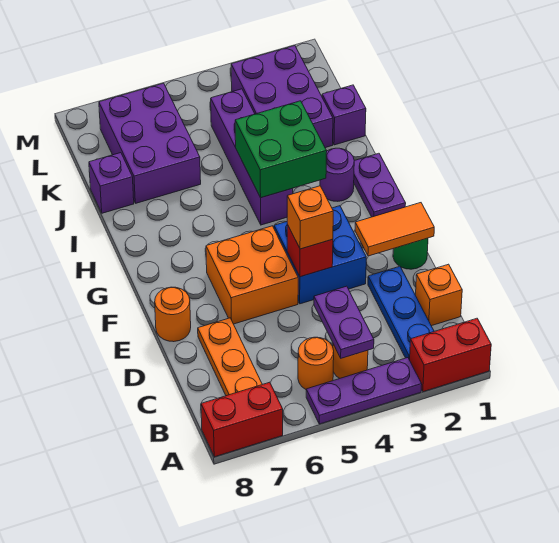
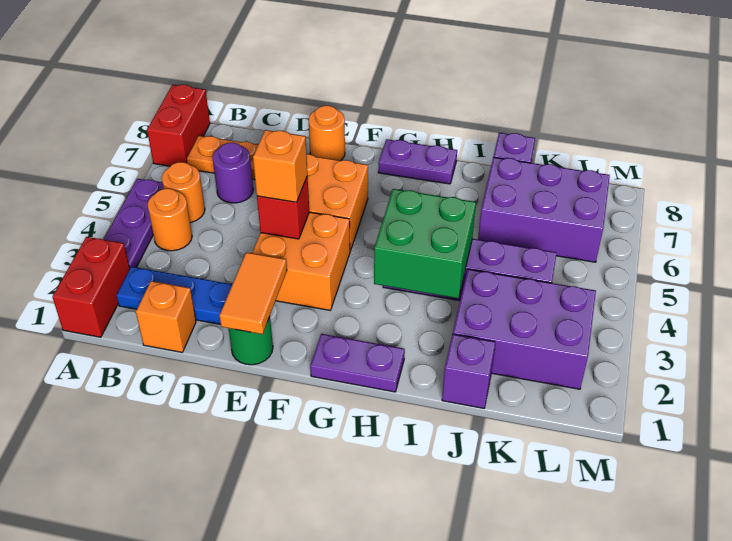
purple 1x2 plate [314,286,374,358] -> purple 1x2 plate moved to [378,139,457,184]
blue 2x2 brick [274,206,366,304] -> orange 2x2 brick [252,212,350,310]
purple 1x1 round brick [320,148,354,201] -> purple 1x1 round brick moved to [212,143,253,203]

